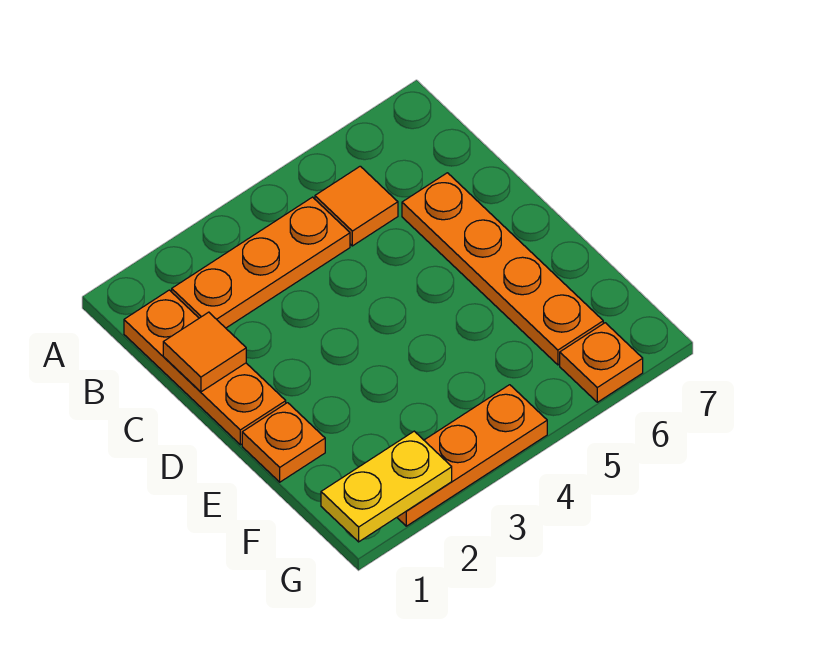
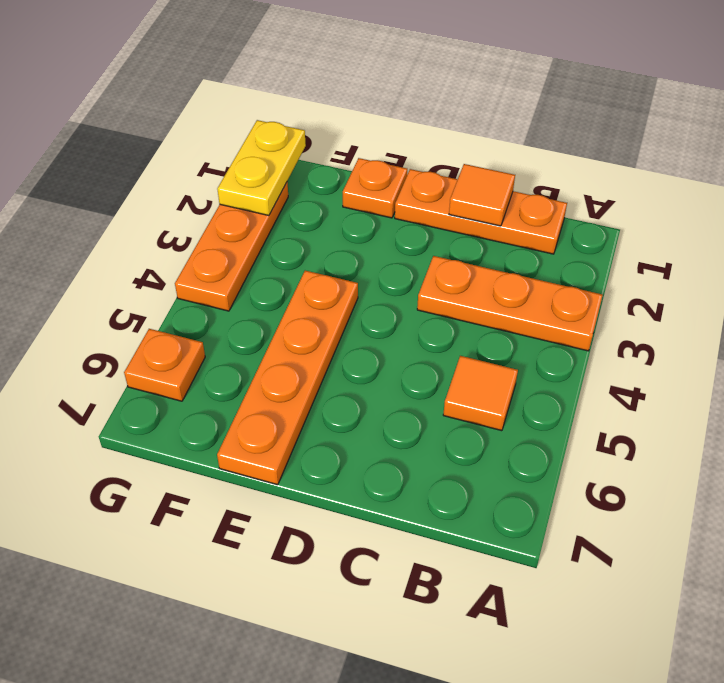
orange 1x3 plate [172,197,350,328] -> orange 1x3 plate turned to [417,256,603,351]
orange 1x4 plate [402,173,603,365] -> orange 1x4 plate turned to [217,271,358,485]

